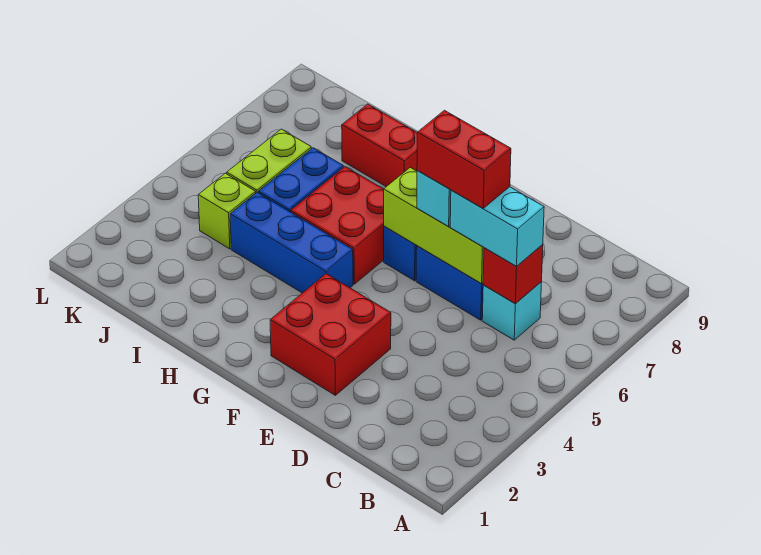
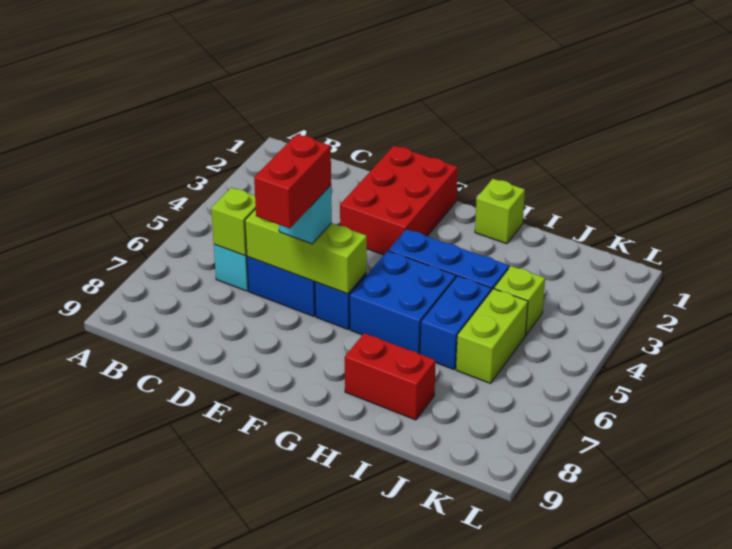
red 1x1 brick [483,245,543,304] -> lime 1x1 brick [211,187,256,256]
cyan 1x2 brick [450,187,544,267] -> none
red 1x2 brick [417,110,511,208] -> red 1x2 brick turned to [254,134,331,228]
red 2x2 brick [270,274,391,395] -> red 2x3 brick [340,146,458,255]
red 2x2 brick [291,167,384,284] -> blue 2x2 brick [350,251,456,354]
none -> lime 1x1 brick [475,179,525,244]

